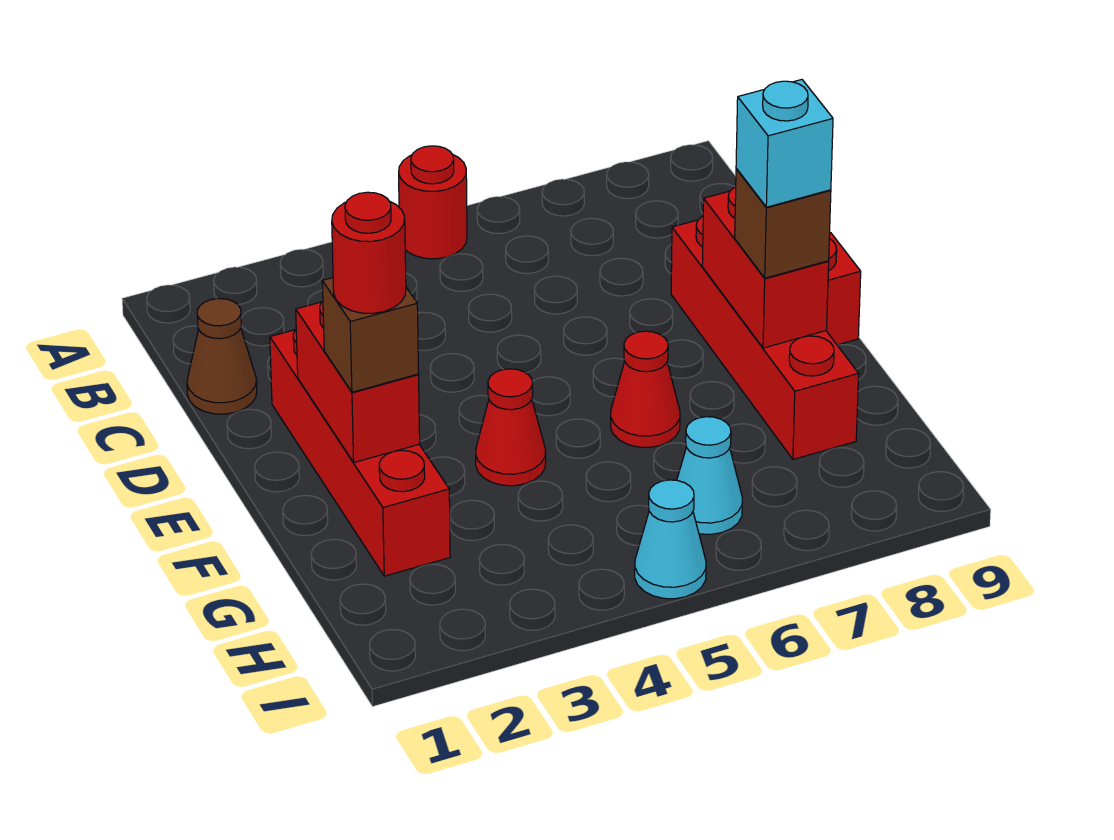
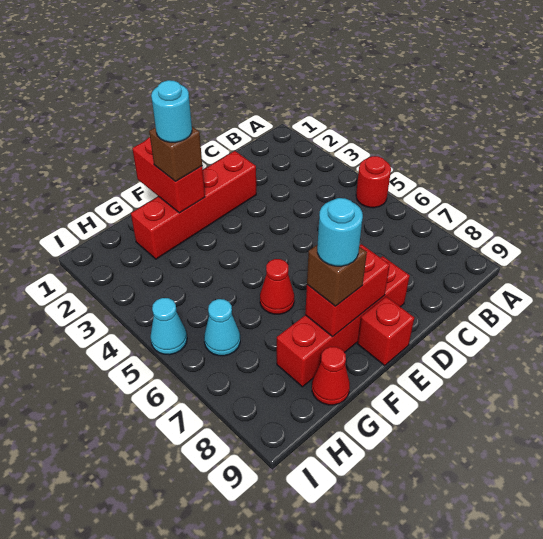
brown 1x1 cone [187,299,257,414] -> none
red 1x2 brick [296,301,420,462] -> red 1x2 brick turned to [132,137,205,213]
red 1x1 round brick [332,192,406,313] -> cyan 1x1 round brick [151,80,192,142]
red 1x1 cone [476,369,546,486] -> red 1x1 cone moved to [312,347,350,405]
cyan 1x1 brick [736,80,833,207] -> cyan 1x1 round brick [317,198,363,266]

